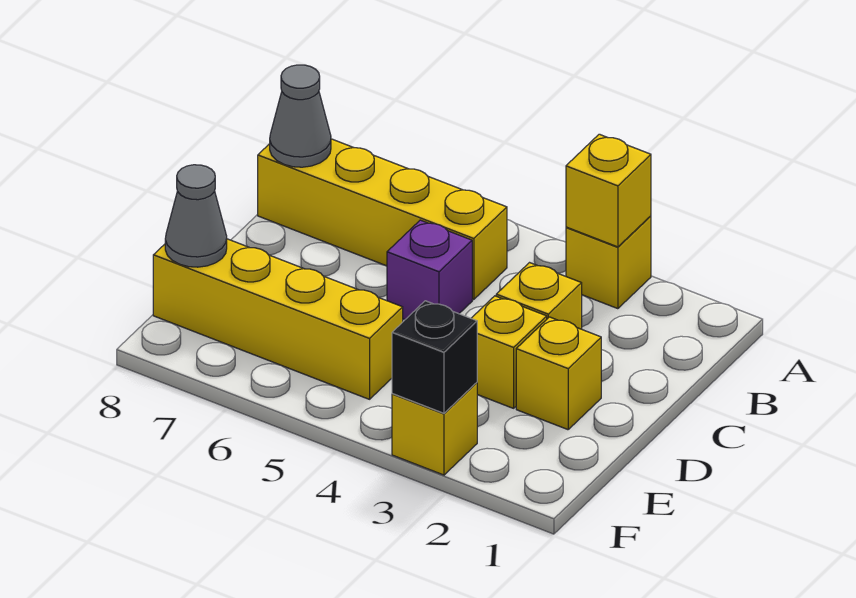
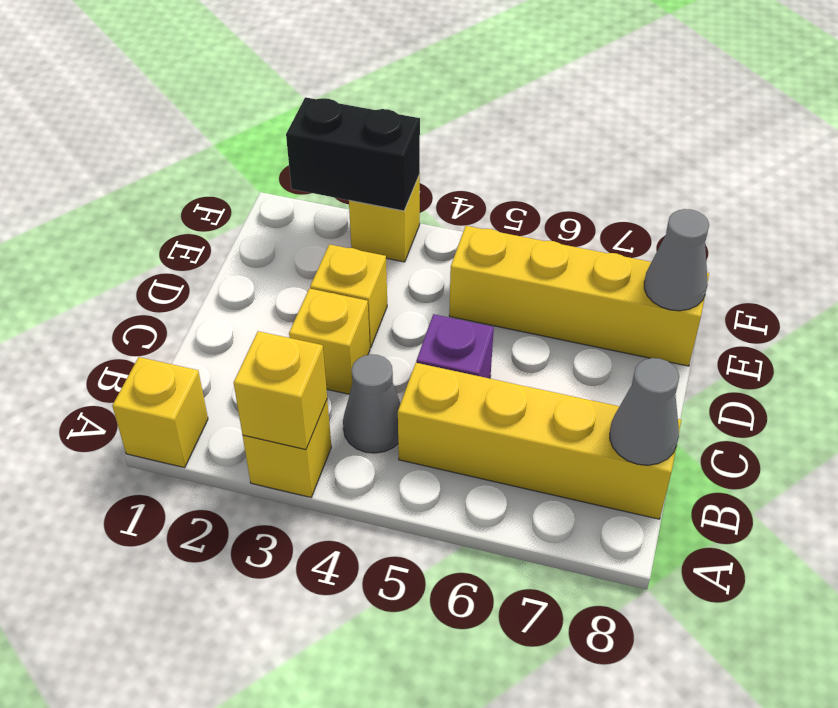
none -> grey 1x1 cone [343,354,401,453]
yellow 1x1 brick [516,317,601,430] -> yellow 1x1 brick moved to [112,357,208,468]
black 1x1 brick [392,301,477,413] -> black 1x2 brick [286,97,420,211]

